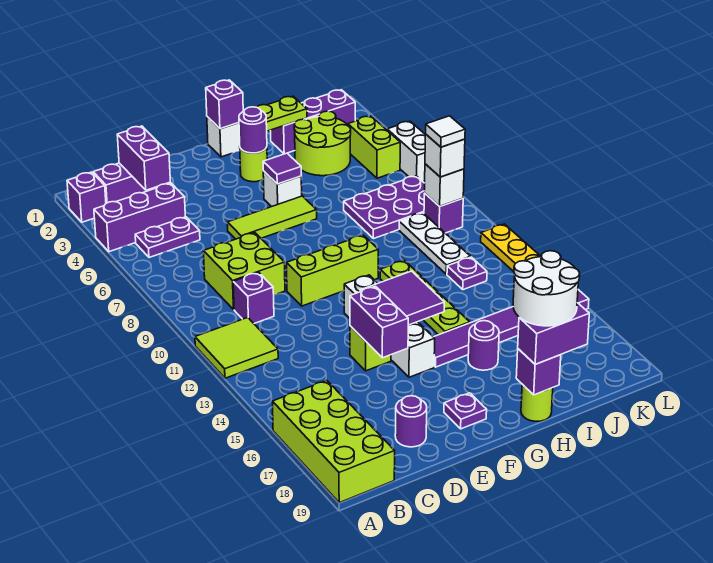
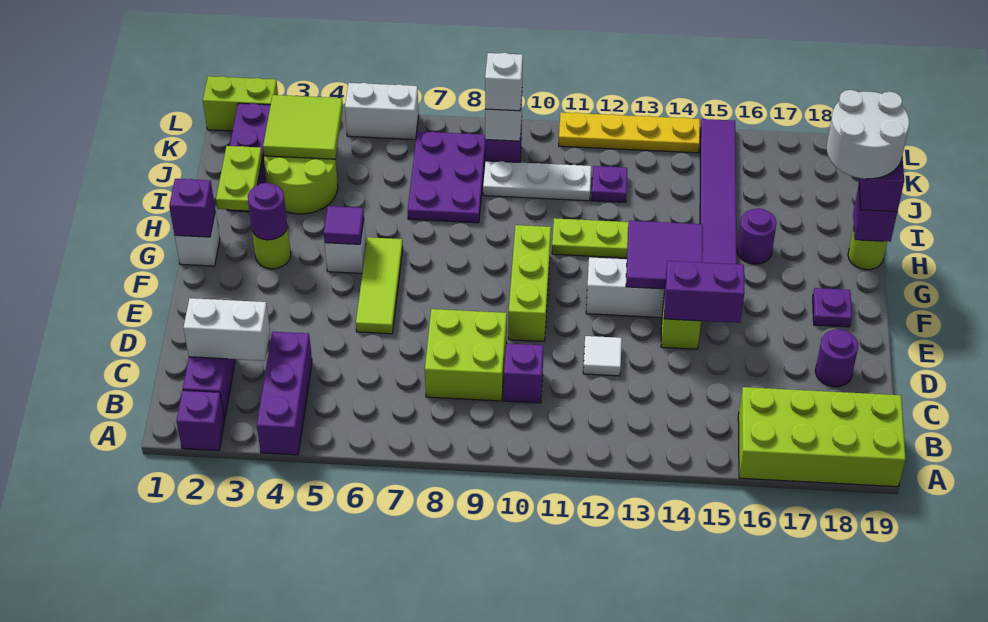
lime 2x2 tile [195,317,278,378] -> lime 2x2 tile moved to [263,95,343,159]
purple 1x2 plate [135,217,200,258] -> none
purple 1x2 brick [117,126,170,190] -> white 1x2 brick [183,298,270,361]
lime 1x2 brick [348,116,400,178] -> lime 1x2 brick moved to [203,76,278,131]
white 1x1 tile [426,116,465,147] -> white 1x1 tile moved to [583,336,622,376]

